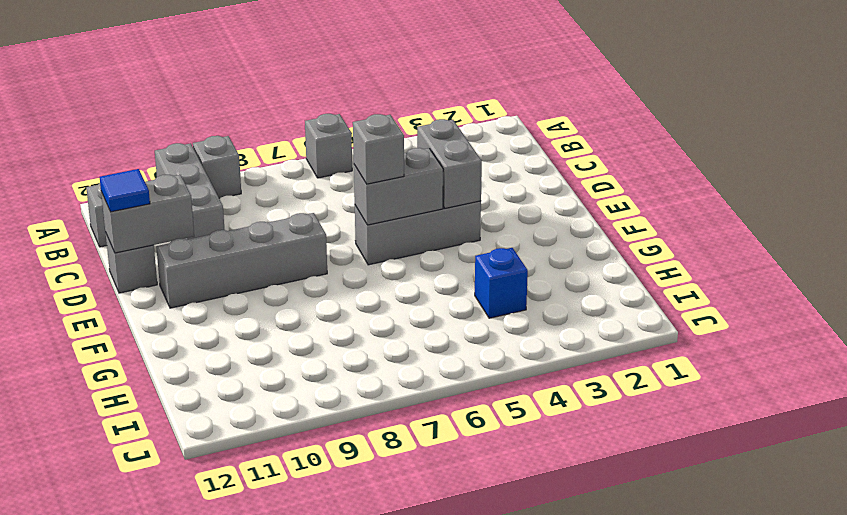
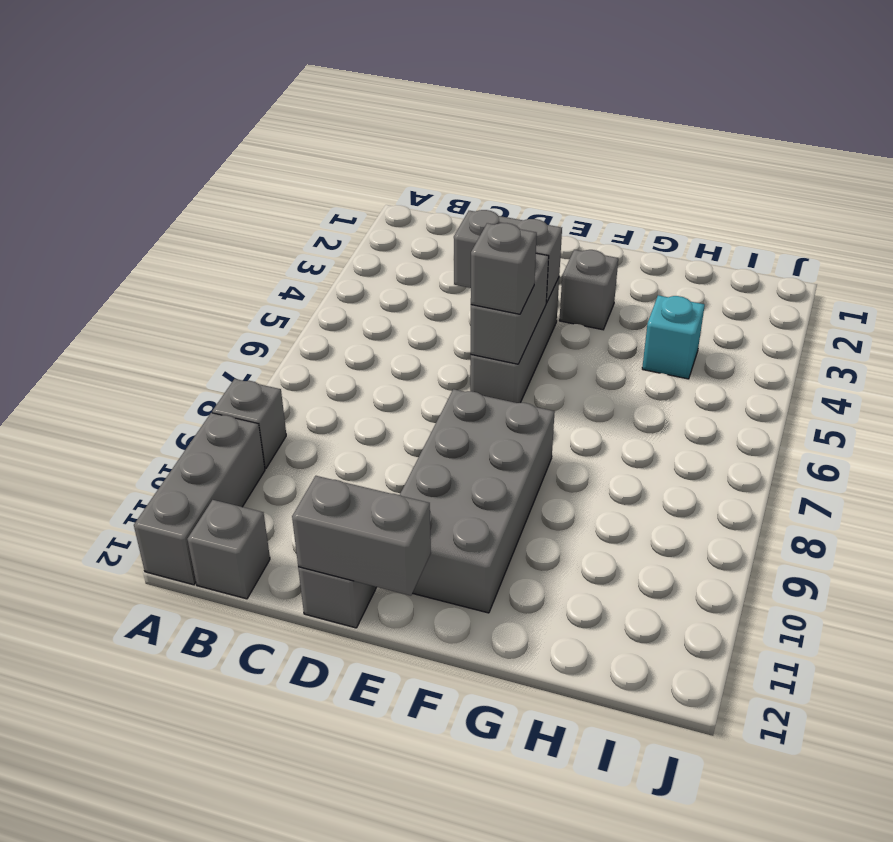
grey 1x1 brick [305,114,352,178] -> grey 1x1 brick moved to [559,250,618,330]
grey 1x3 brick [155,143,225,239] -> grey 1x3 brick turned to [134,413,265,585]
grey 1x2 brick [101,175,194,253] -> grey 1x2 brick turned to [292,476,431,596]
blue 1x1 tile [100,169,150,212] -> none
grey 1x4 brick [156,213,327,308] -> grey 2x4 brick [400,389,555,613]
blue 1x1 brick [475,248,528,318] -> cyan 1x1 brick [642,295,705,379]

